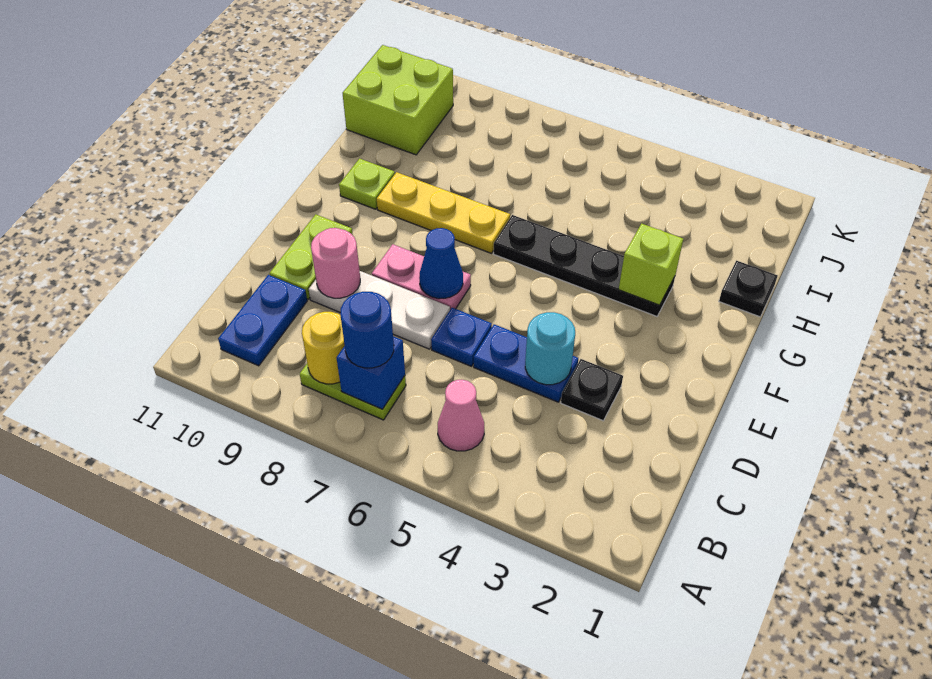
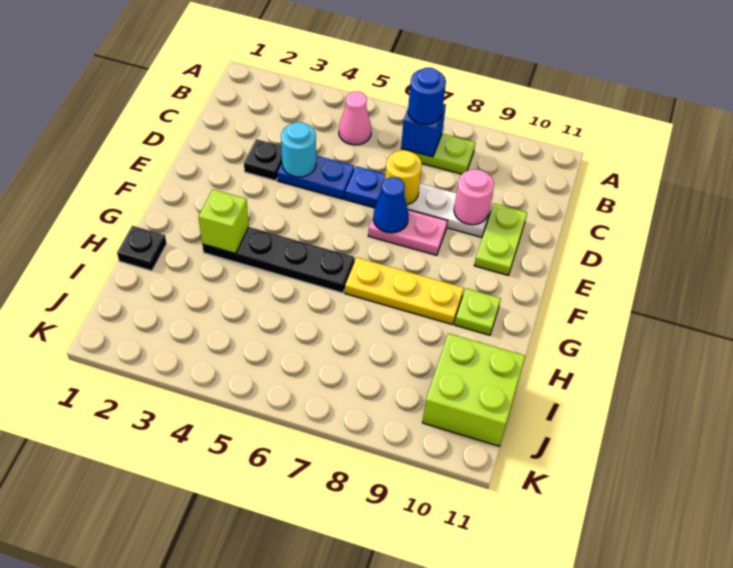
yellow 1x1 round brick [302,312,345,384] -> yellow 1x1 round brick moved to [385,150,422,205]
blue 1x2 plate [218,275,307,366] -> none

